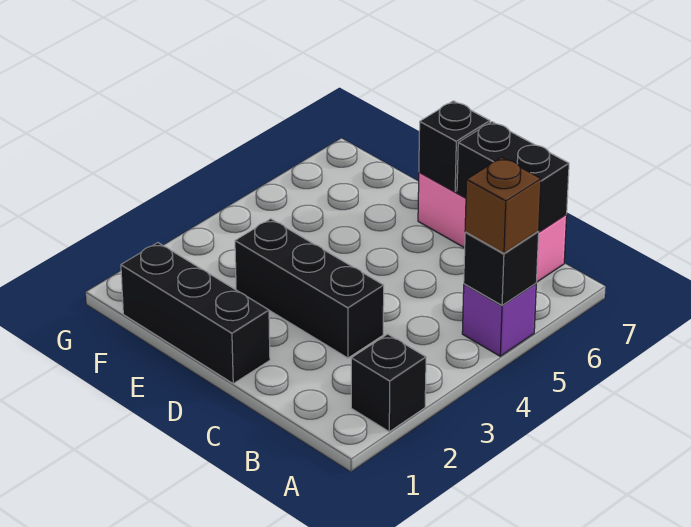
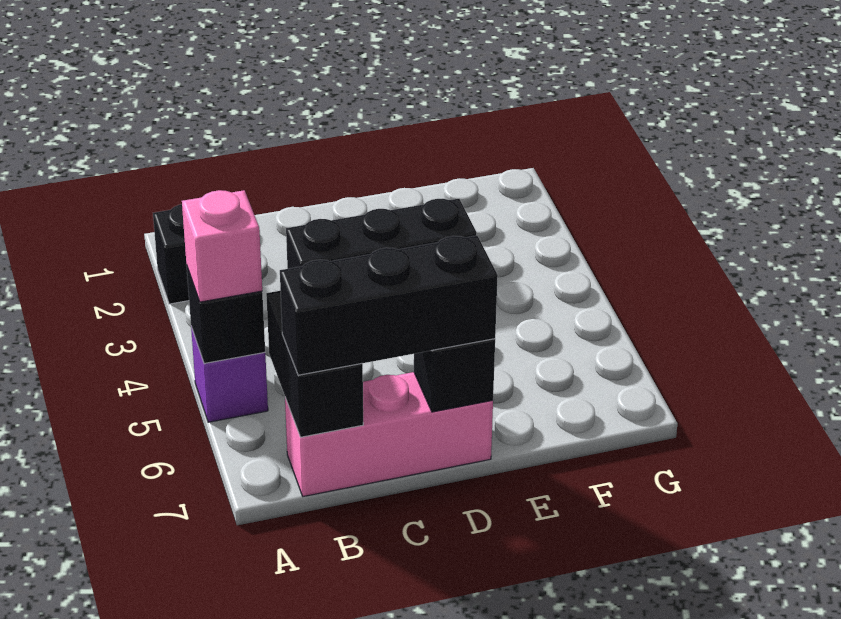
brown 1x1 brick [465,157,541,254] -> pink 1x1 brick [182,190,262,302]
black 1x2 brick [457,122,569,232] -> black 1x2 brick turned to [266,291,363,437]
black 1x3 brick [121,243,270,384] -> black 1x3 brick moved to [280,236,498,375]

